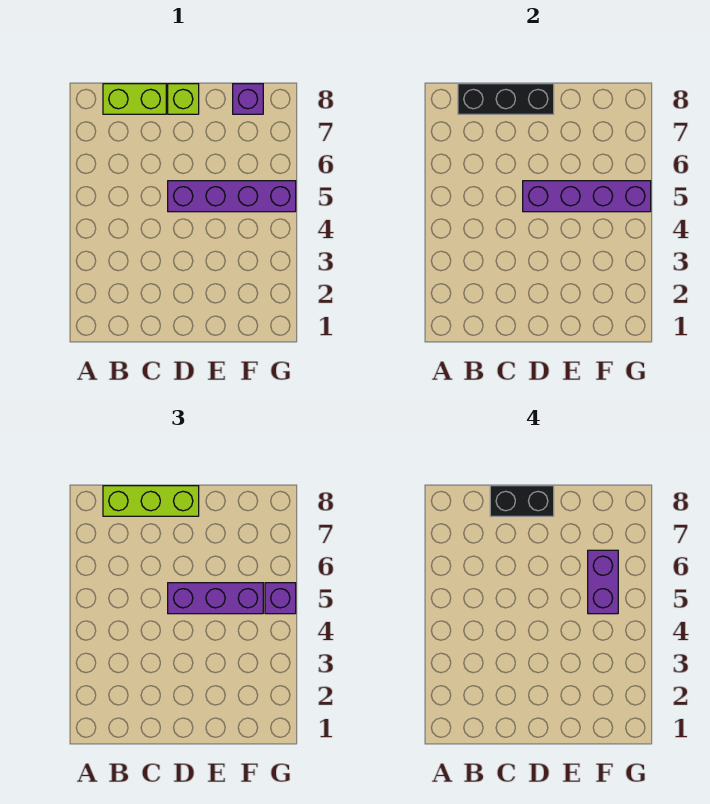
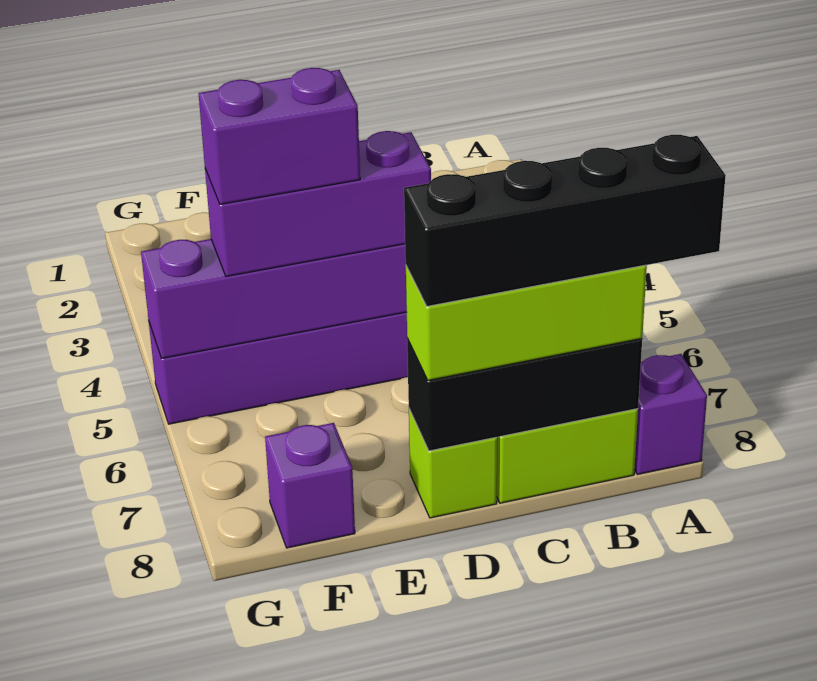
black 1x2 brick [490,486,554,516] -> black 1x4 brick [404,135,726,306]
purple 1x2 brick [588,550,618,614] -> purple 1x2 brick turned to [199,68,360,204]
purple 1x1 brick [265,583,296,614] -> purple 1x1 brick moved to [634,354,707,474]

